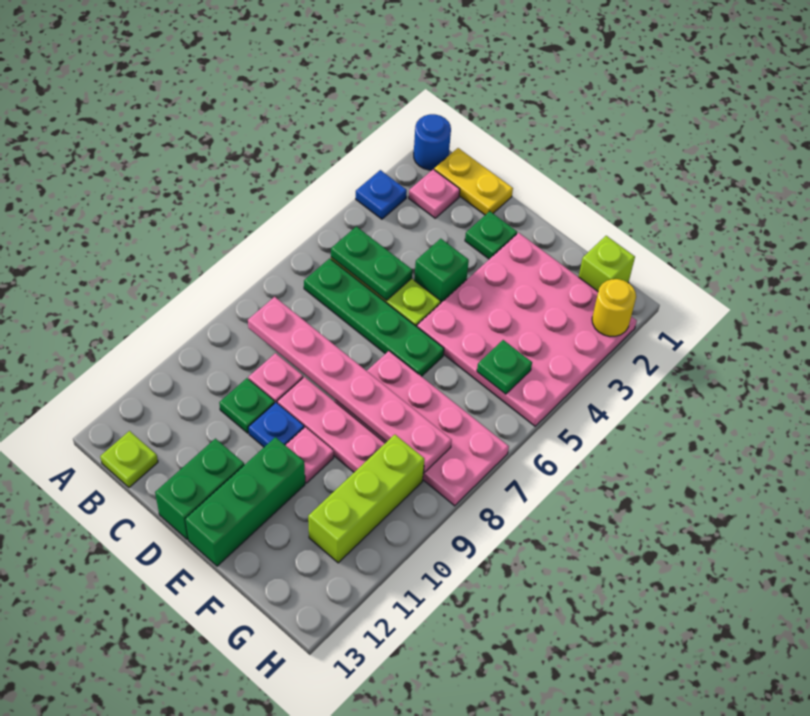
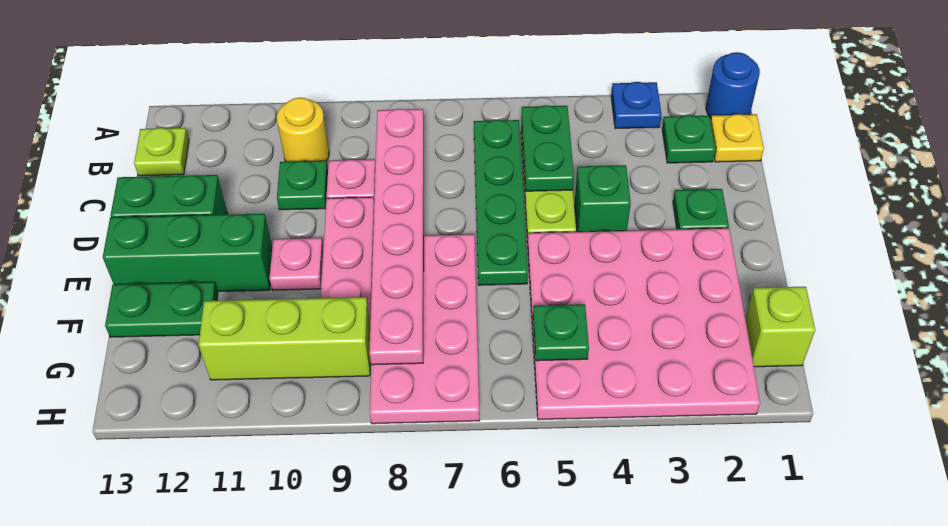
yellow 1x2 plate [434,148,513,215] -> yellow 1x1 plate [710,114,764,162]
pink 1x1 plate [409,169,460,218] -> green 1x1 plate [662,115,715,163]
blue 1x1 plate [248,403,304,447] -> none
none -> green 1x2 plate [105,282,218,337]
yellow 1x1 round brick [592,279,636,337] -> yellow 1x1 round brick moved to [276,98,329,162]

